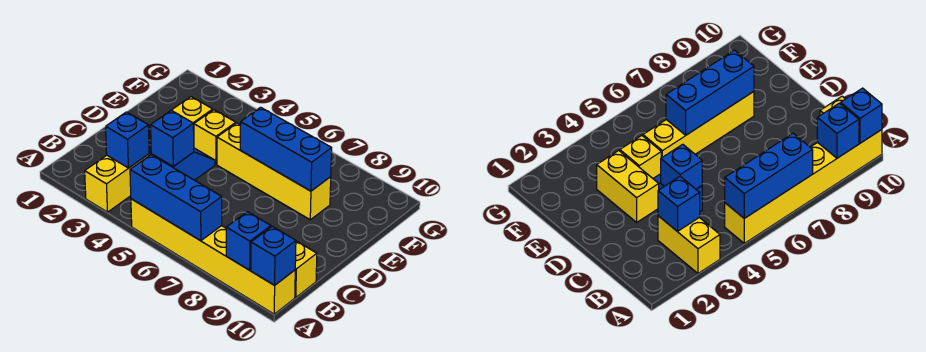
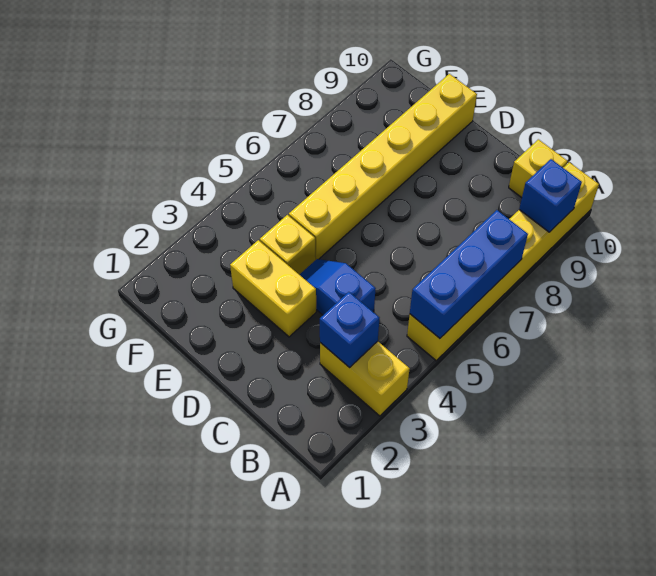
blue 1x1 brick [251,226,296,285] -> none
blue 1x1 brick [151,110,194,166] -> none
yellow 1x4 brick [217,123,331,220] -> yellow 1x6 brick [289,74,477,259]
blue 1x3 brick [240,107,332,191] -> none

